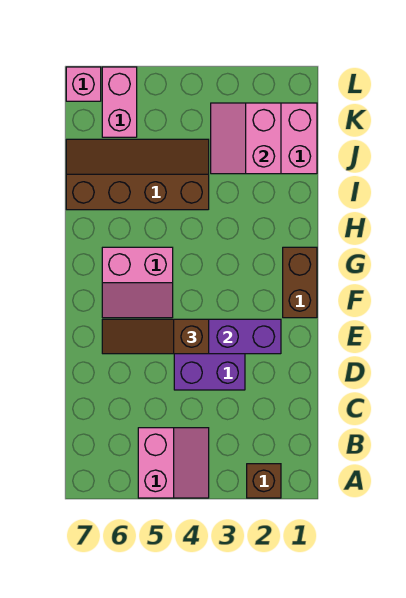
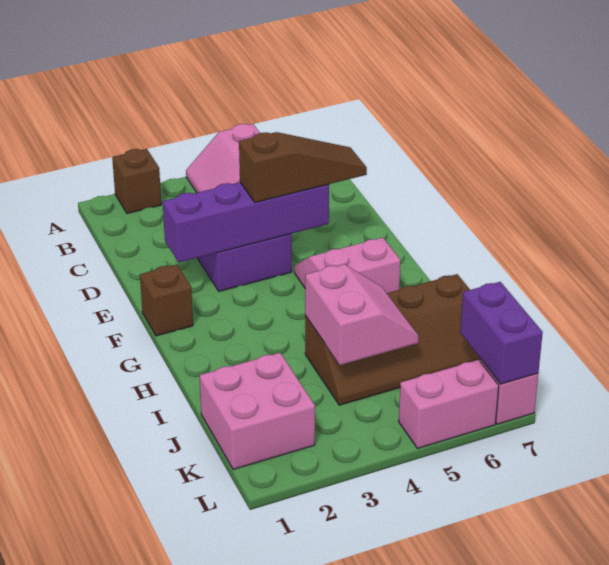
brown 1x2 brick [283,247,317,318] -> brown 1x1 brick [140,265,193,336]
pink 2x2 slope [211,103,281,174] -> pink 2x2 slope moved to [305,264,419,365]
pink 1x2 brick [102,67,137,137] -> pink 1x2 brick turned to [399,360,499,448]
none -> purple 1x2 brick [460,282,543,384]

